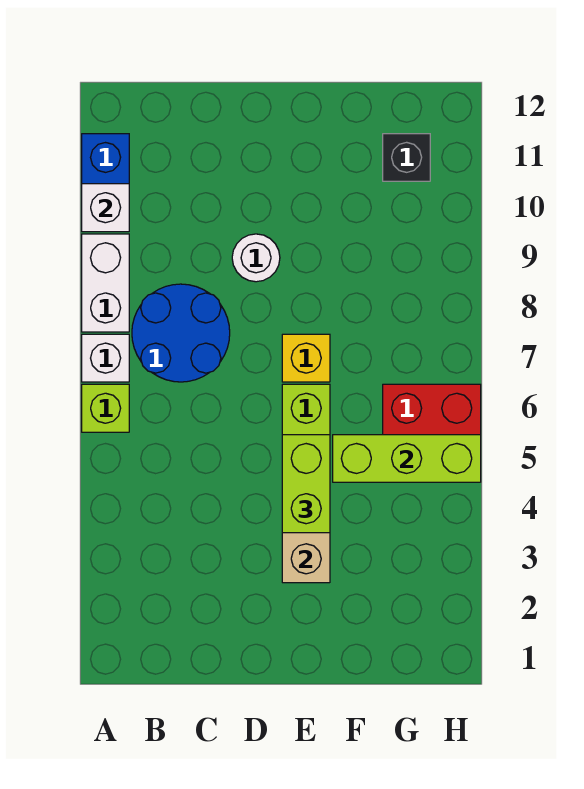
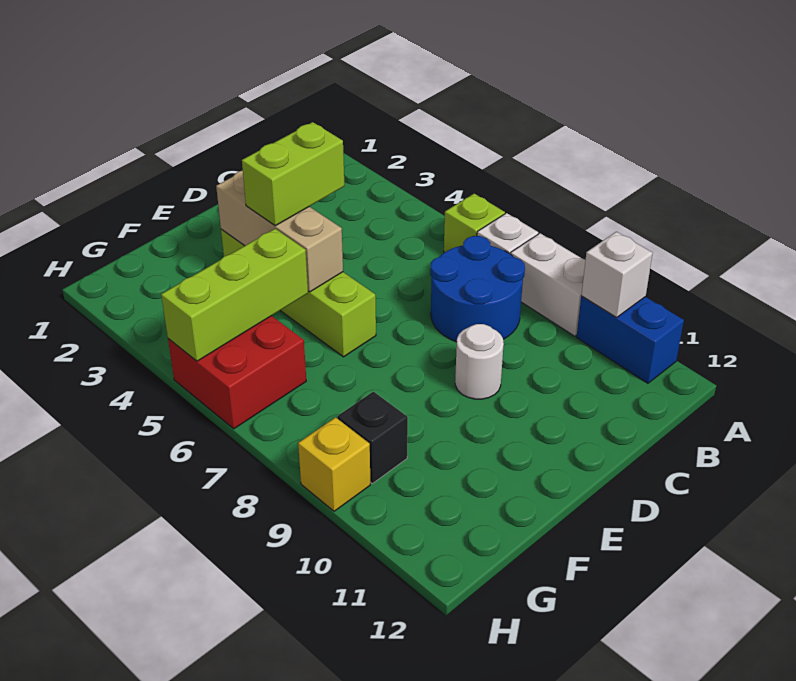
lime 1x2 brick [282,435,330,533] -> lime 1x2 brick turned to [242,122,344,226]
yellow 1x1 brick [282,334,330,382] -> yellow 1x1 brick moved to [298,417,370,511]
black 1x1 brick [383,134,430,181] -> black 1x1 brick moved to [337,392,408,483]

